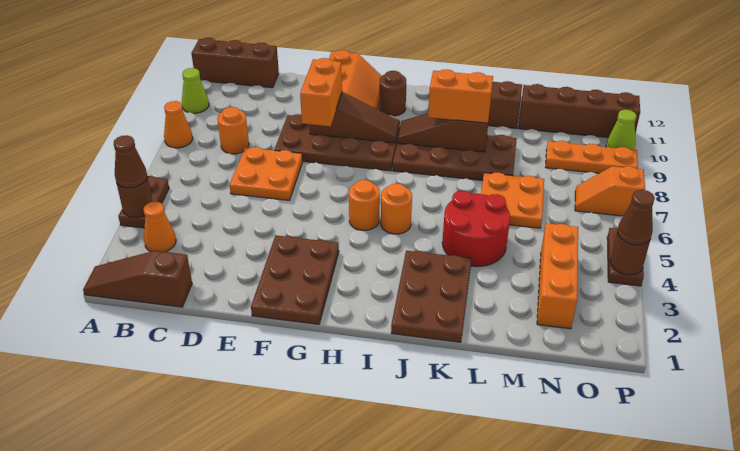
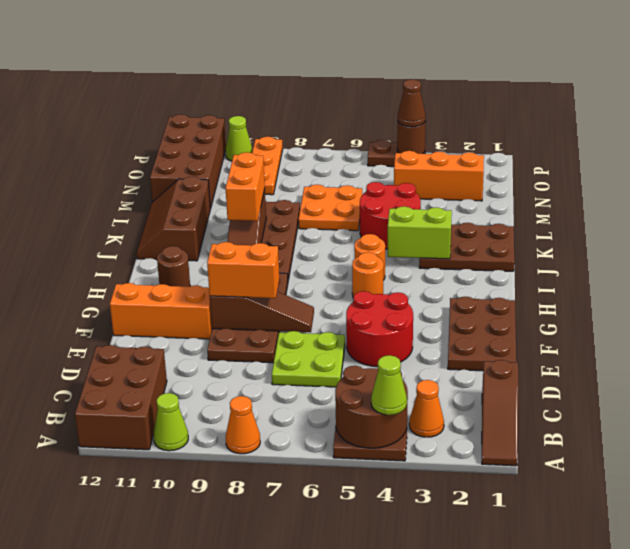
brown 1x1 round brick [117,177,153,218] -> brown 2x2 round brick [335,366,408,448]
brown 1x1 cone [114,135,148,188] -> lime 1x1 cone [371,355,407,415]
brown 1x3 brick [191,38,279,88] -> brown 2x3 brick [75,345,167,450]
orange 1x1 round brick [217,107,249,154] -> none
orange 2x2 plate [230,147,303,200] -> lime 2x2 plate [272,331,345,387]
none -> red 2x2 round brick [346,291,413,367]
brown 2x3 plate [251,235,339,324] -> brown 2x3 plate turned to [448,297,516,371]
brown 1x3 slope [309,92,400,143] -> brown 1x3 slope turned to [210,292,314,332]
none -> lime 1x2 brick [388,206,452,259]
brown 1x4 brick [519,84,640,138] -> brown 2x4 brick [150,114,226,209]
orange 1x2 slope [575,166,645,216] -> none

